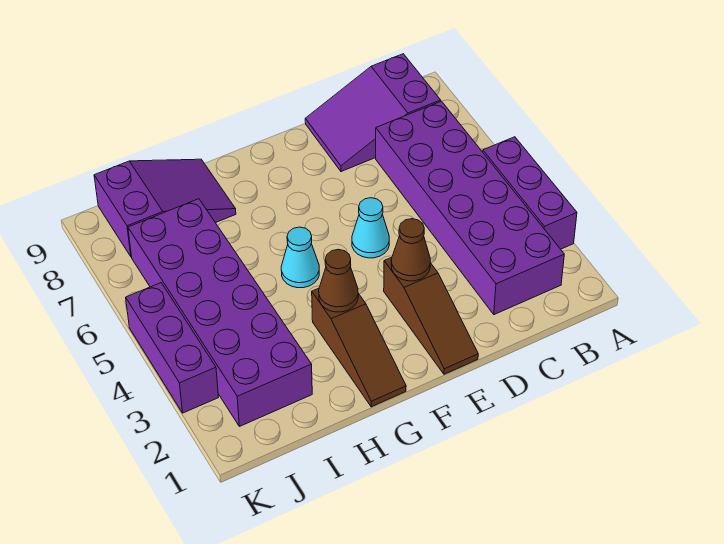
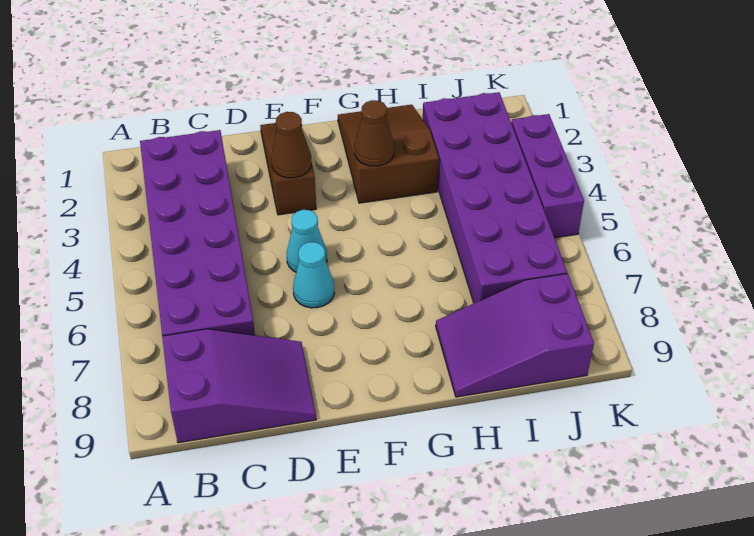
purple 1x3 brick [483,137,577,249] -> none
brown 1x3 slope [312,288,406,407] -> brown 2x3 slope [338,105,439,203]
cyan 1x1 cone [281,227,319,288] -> cyan 1x1 cone moved to [293,242,335,308]

